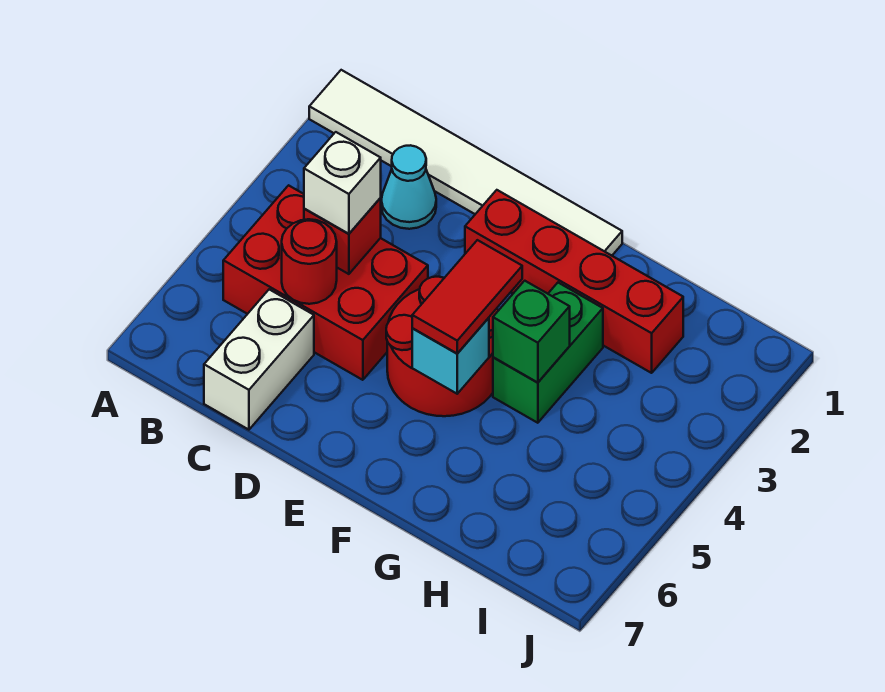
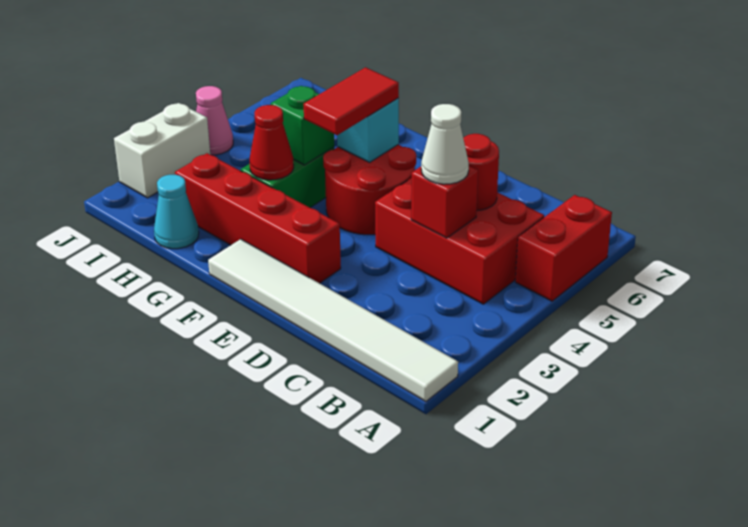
none -> red 1x2 brick [515,195,612,301]
cyan 1x1 cone [381,145,436,229] -> cyan 1x1 cone moved to [154,175,199,249]
white 1x1 brick [304,132,381,234] -> white 1x1 cone [421,104,469,184]
white 1x2 brick [204,289,314,430] -> white 1x2 brick moved to [114,103,210,198]
none -> red 1x1 cone [249,105,294,180]
none -> pink 1x1 cone [196,86,233,155]

